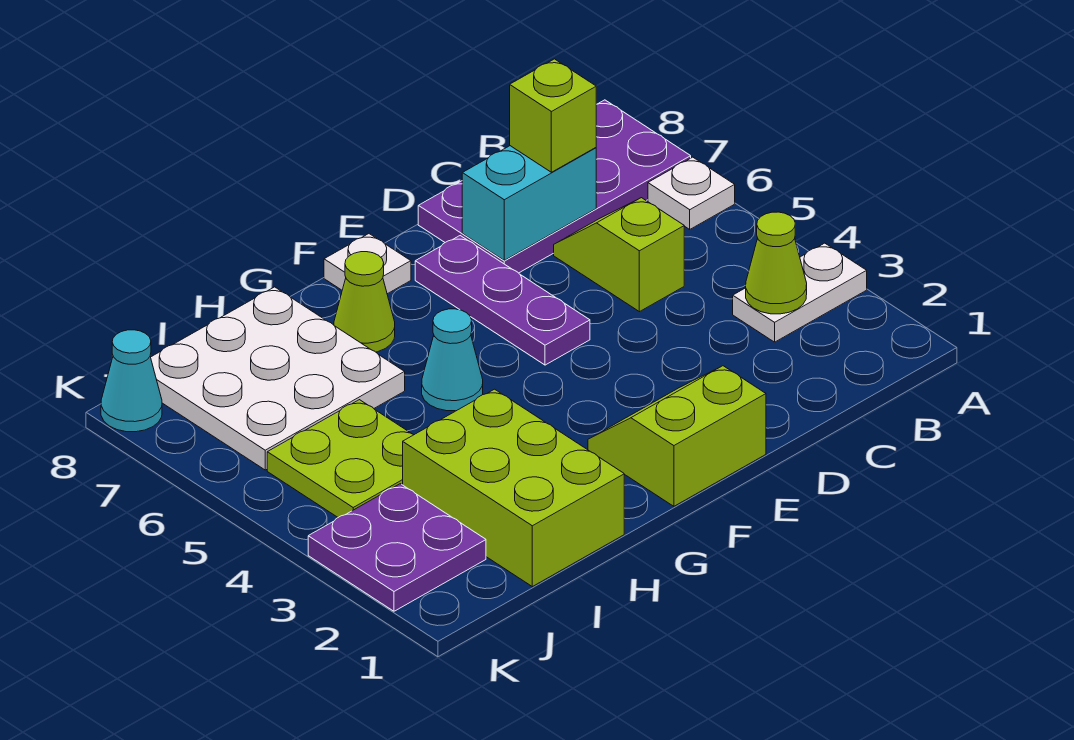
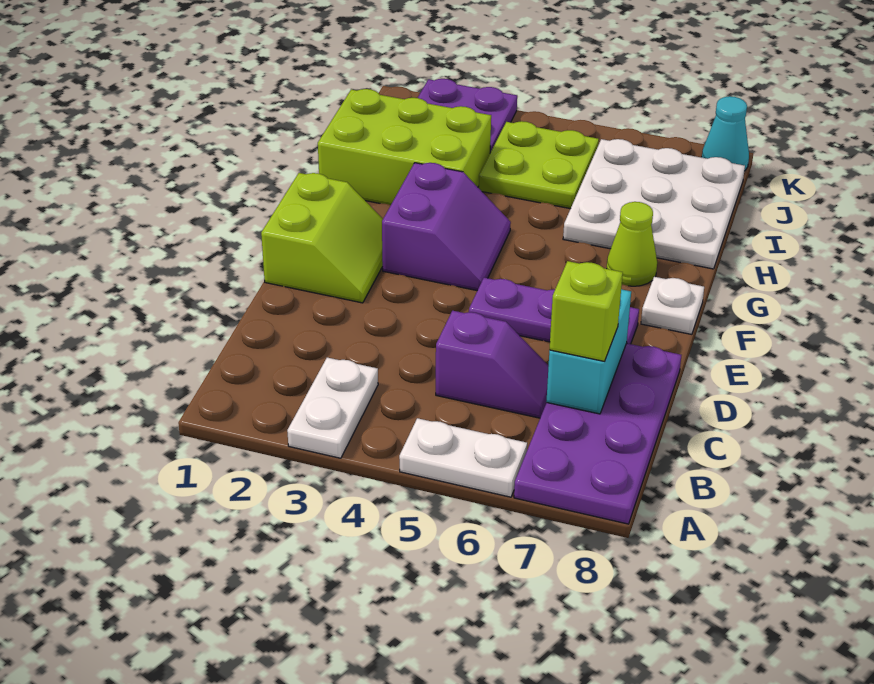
white 1x1 plate [648,157,735,229] -> white 1x2 plate [399,418,527,497]
lime 1x1 cone [746,212,807,314] -> none
lime 1x2 slope [554,198,684,312] -> purple 1x2 slope [436,311,549,418]
none -> purple 2x2 slope [382,163,511,291]
cyan 1x1 cone [422,309,483,411] -> none

